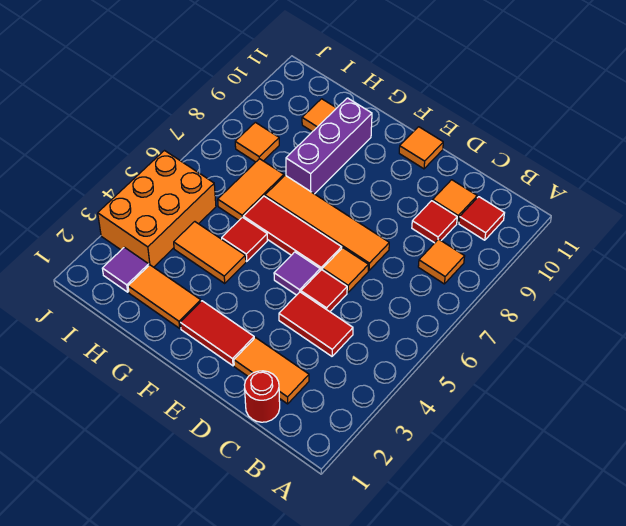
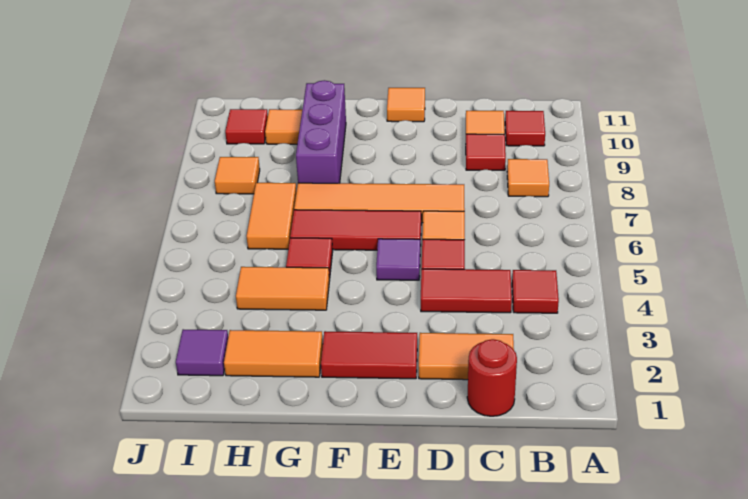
none -> red 1x1 tile [512,270,559,313]
orange 2x3 brick [98,151,216,267] -> none
none -> red 1x1 tile [225,109,268,144]

